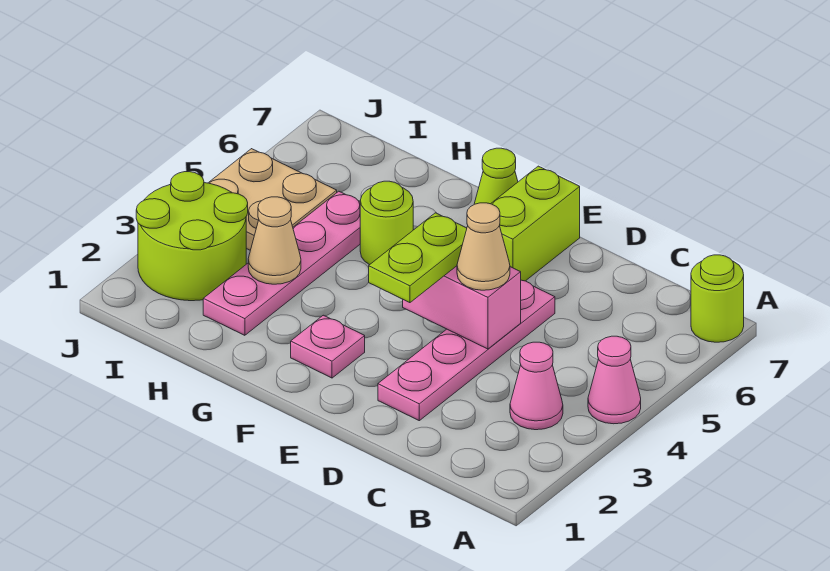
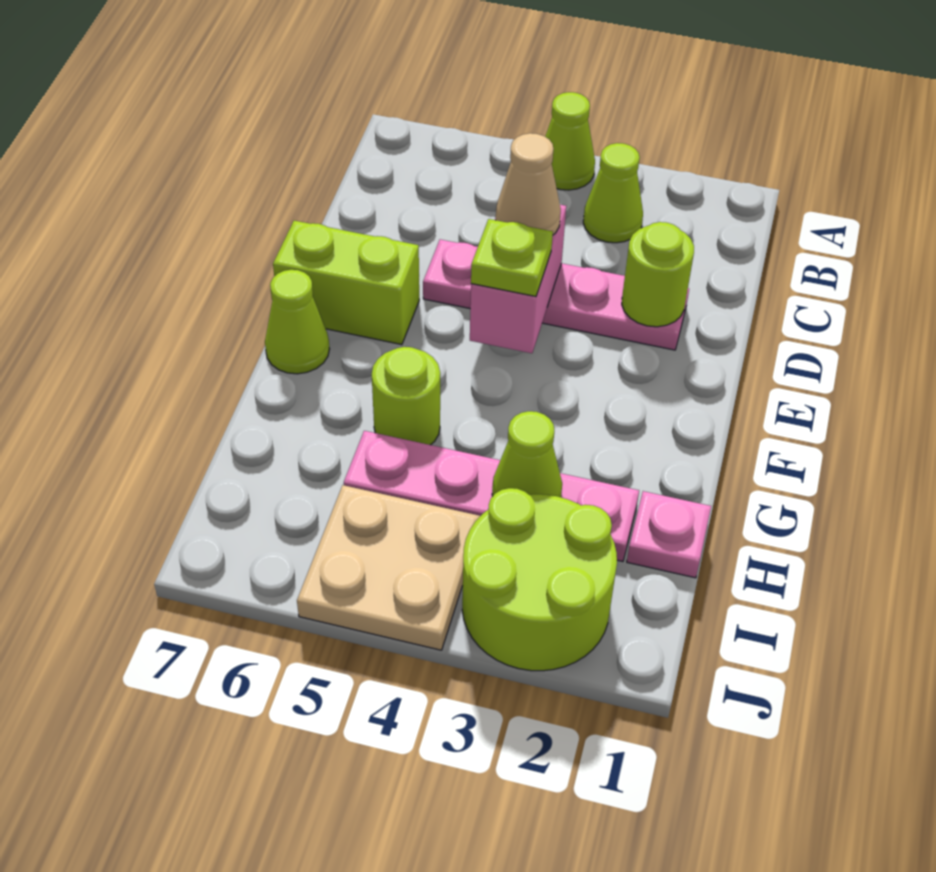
pink 1x1 cone [588,336,641,424] -> lime 1x1 cone [545,92,595,190]
lime 1x1 round brick [691,255,744,342] -> lime 1x1 round brick moved to [622,222,694,327]
pink 1x1 cone [510,342,563,430] -> lime 1x1 cone [583,143,643,243]
lime 1x2 plate [369,213,467,303] -> lime 1x1 plate [471,219,553,297]
pink 1x1 plate [291,315,365,378] -> pink 1x1 plate moved to [627,491,711,578]
tan 1x1 cone [248,197,301,284] -> lime 1x1 cone [492,411,562,497]

